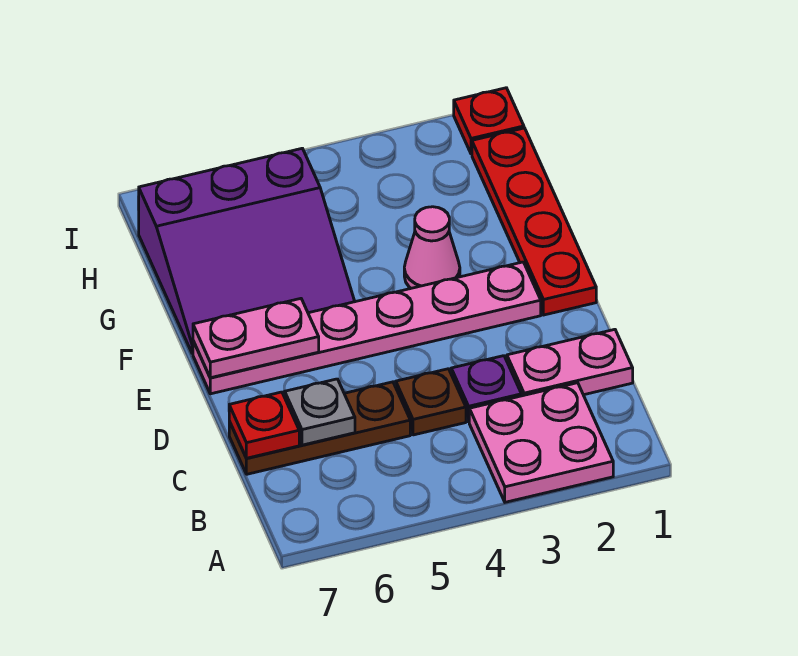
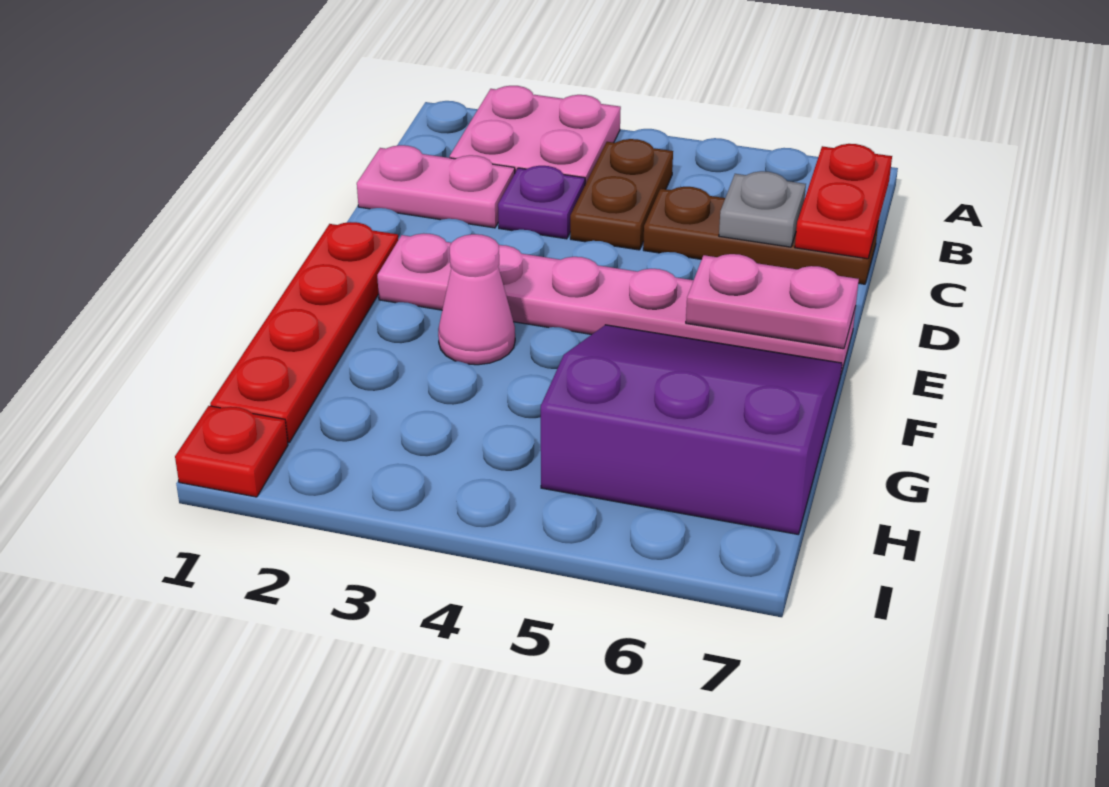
brown 1x1 plate [396,369,466,435] -> brown 1x2 plate [570,139,673,250]
red 1x1 plate [229,392,299,458] -> red 1x2 plate [795,144,892,259]

